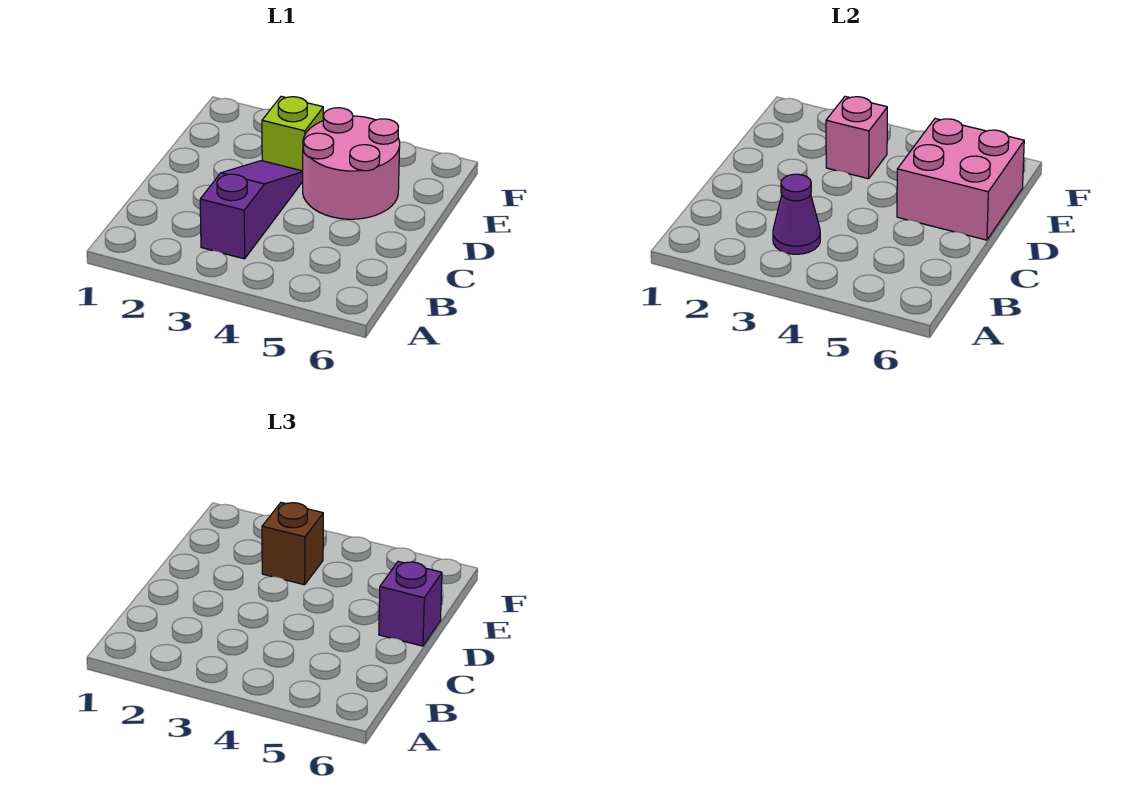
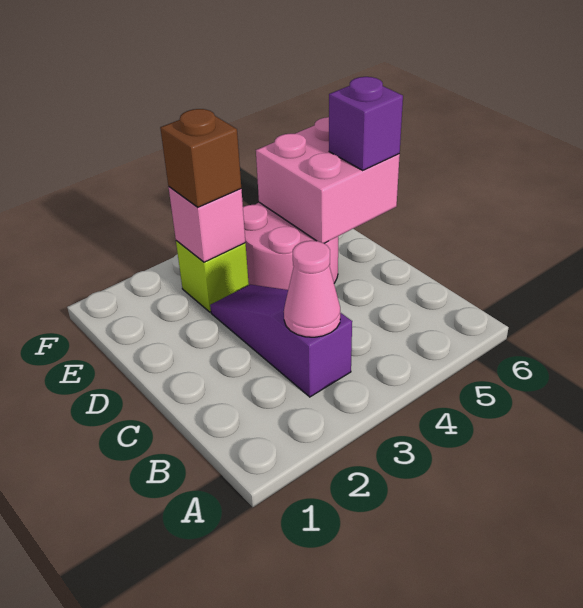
purple 1x1 cone [773,174,820,254] -> pink 1x1 cone [284,241,340,337]

